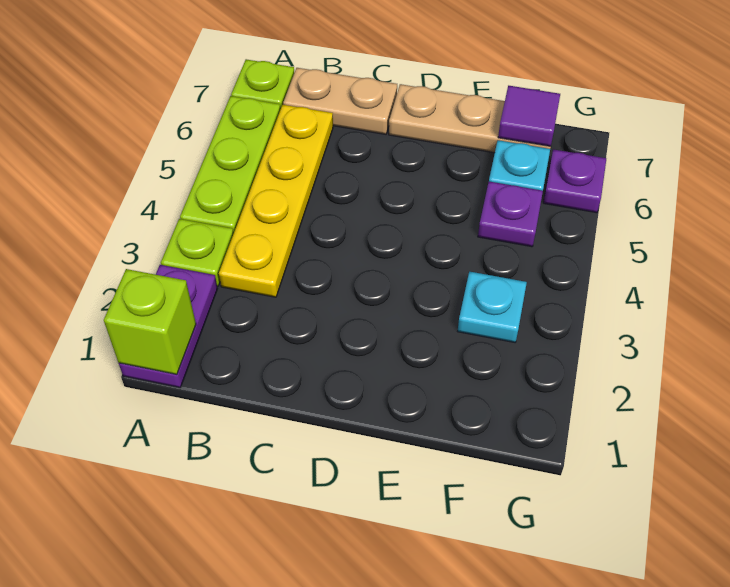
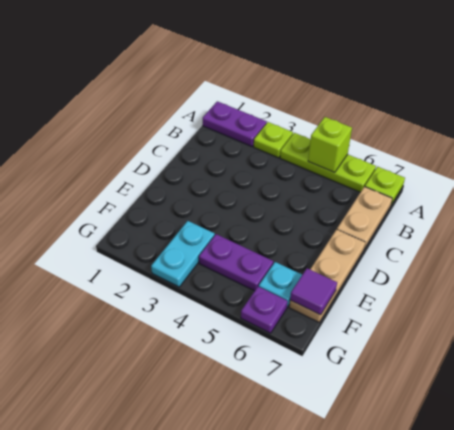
lime 1x1 brick [104,269,196,375] -> lime 1x1 brick moved to [308,117,352,173]
yellow 1x4 plate [219,105,333,297] -> none
cyan 1x1 plate [458,272,527,342] -> cyan 1x2 plate [151,221,215,287]
purple 1x1 plate [478,182,543,247] -> purple 1x2 plate [199,234,273,291]

